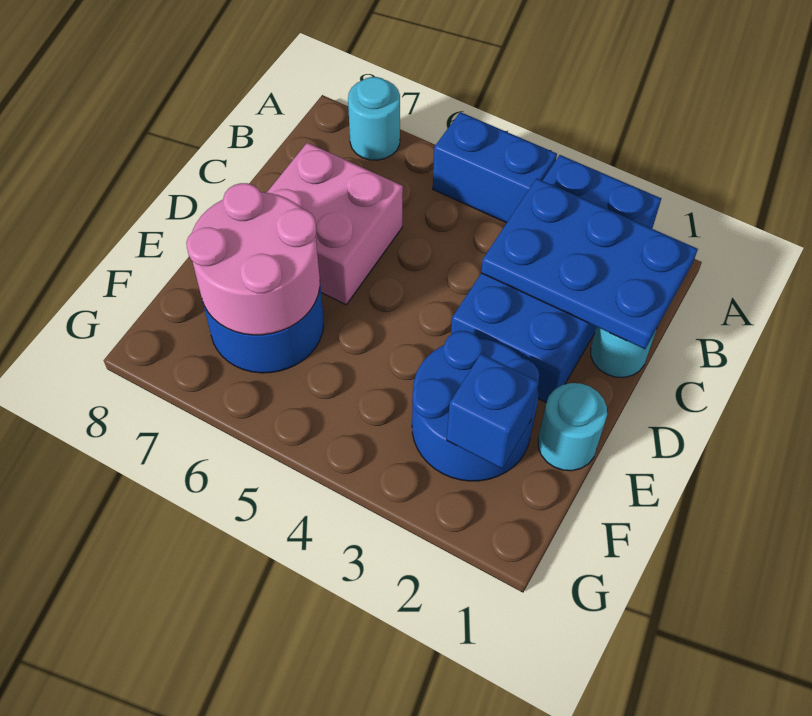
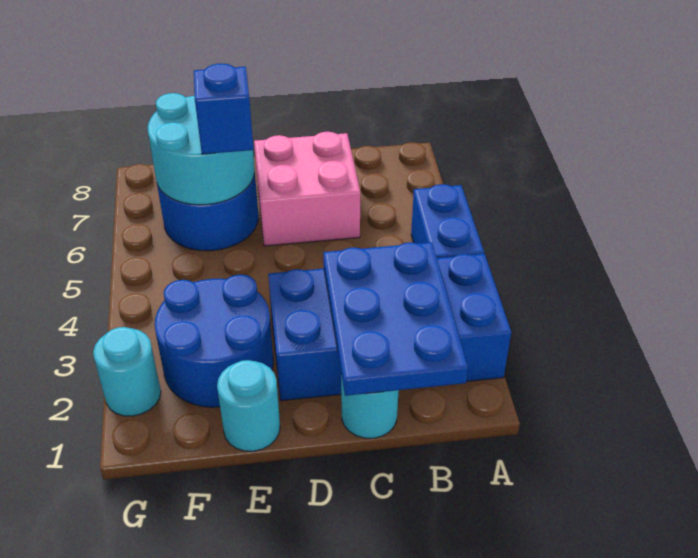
cyan 1x1 round brick [348,77,400,160] -> cyan 1x1 round brick moved to [93,327,161,416]
pink 2x2 round brick [186,183,320,335] -> cyan 2x2 round brick [148,93,255,205]
blue 1x1 brick [447,354,539,468] -> blue 1x1 brick moved to [194,64,254,154]

